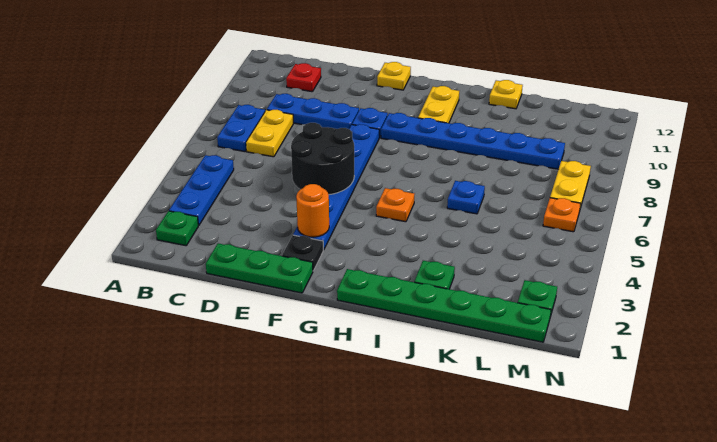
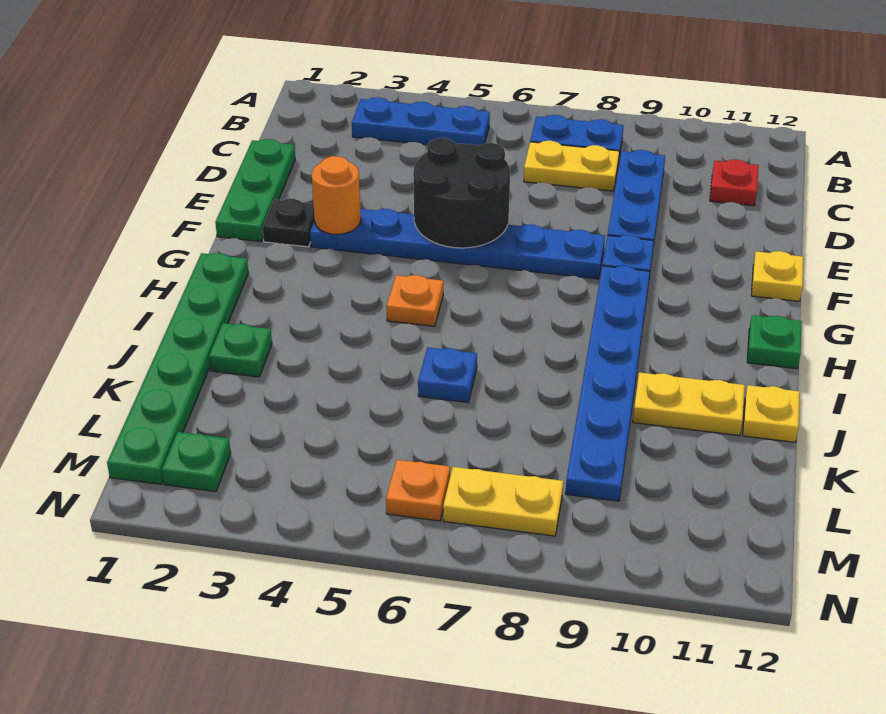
green 1x1 plate [156,211,198,246] -> green 1x1 plate moved to [747,315,802,369]
yellow 1x2 plate [418,86,459,123] -> yellow 1x2 plate moved to [633,372,745,436]

